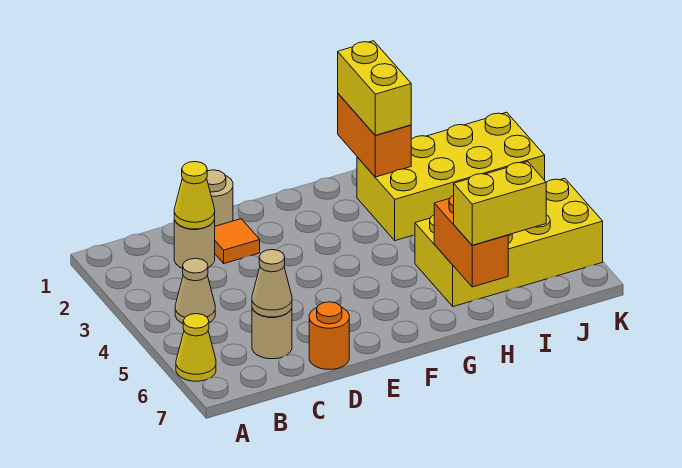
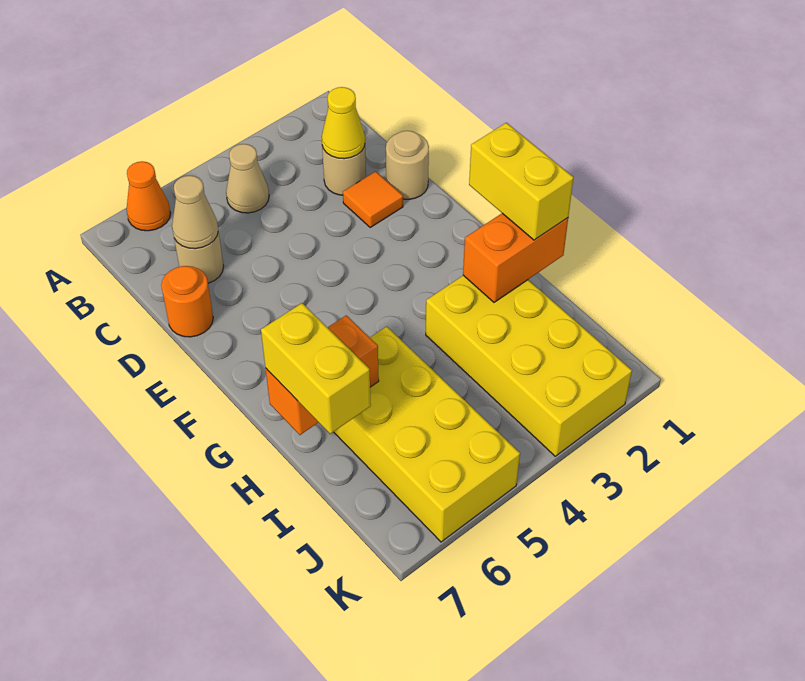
yellow 1x1 cone [176,314,216,381] -> orange 1x1 cone [126,161,171,231]
yellow 1x2 brick [338,41,411,135] -> yellow 1x2 brick turned to [469,123,574,240]

